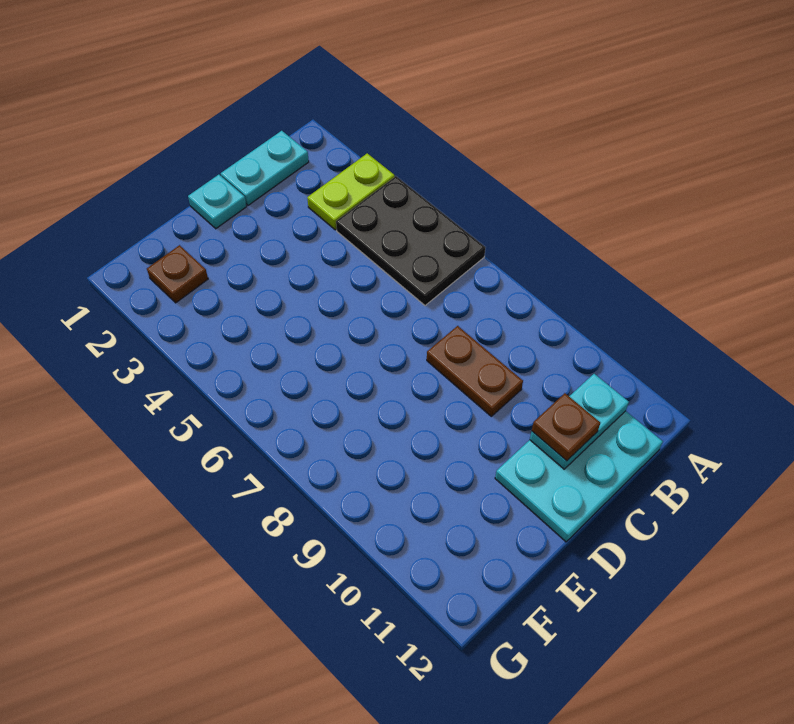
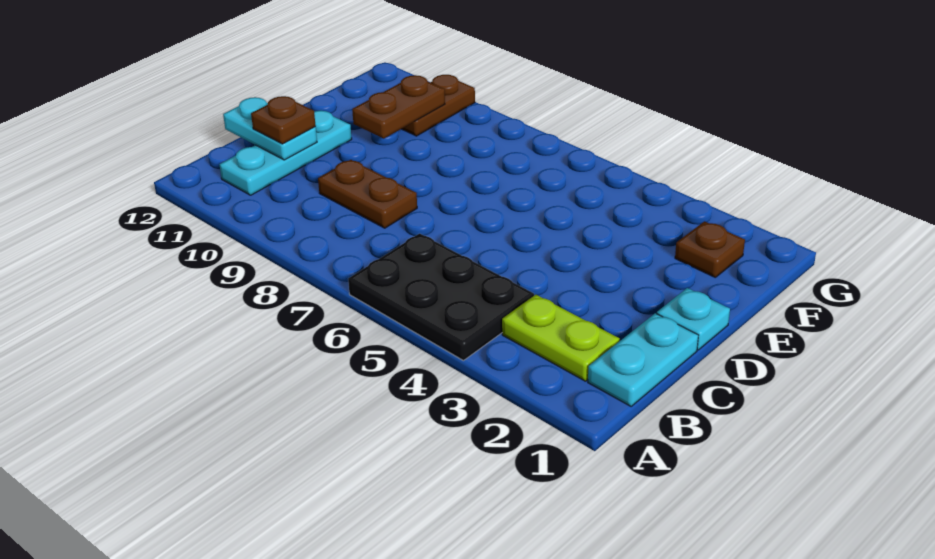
lime 1x2 plate [307,153,395,230] -> lime 1x2 plate turned to [502,295,620,381]
cyan 2x3 plate [495,411,663,542] -> cyan 1x3 plate [219,111,352,195]
cyan 1x2 plate [530,374,629,469] -> cyan 1x2 plate turned to [223,97,317,160]
none -> brown 1x2 plate [352,75,445,139]
none -> brown 1x2 plate [402,75,475,136]

